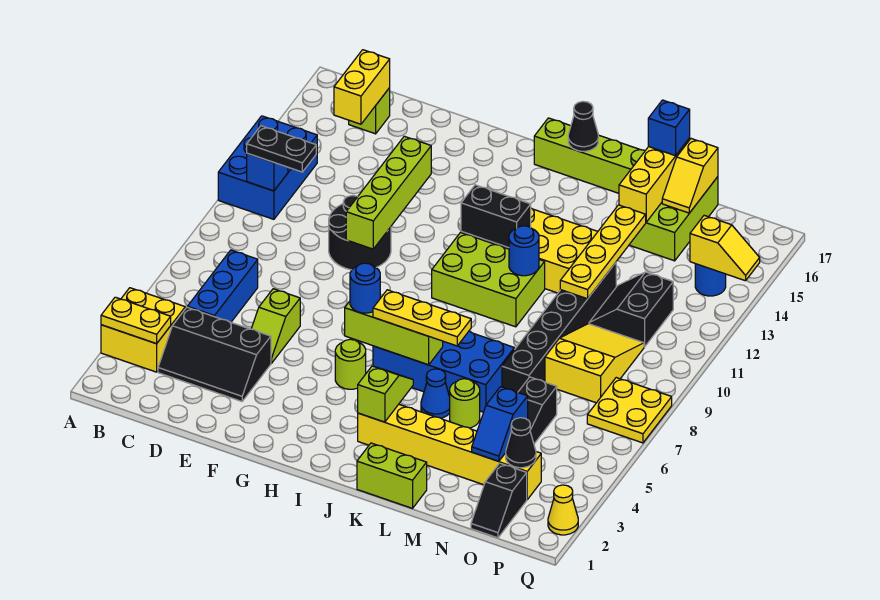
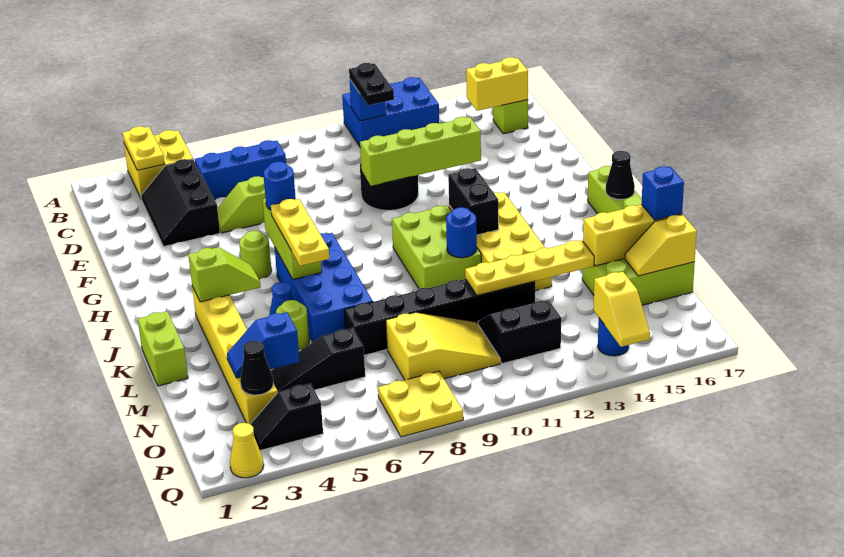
black 1x2 slope [471,463,527,538] -> black 1x2 slope moved to [251,383,323,450]

